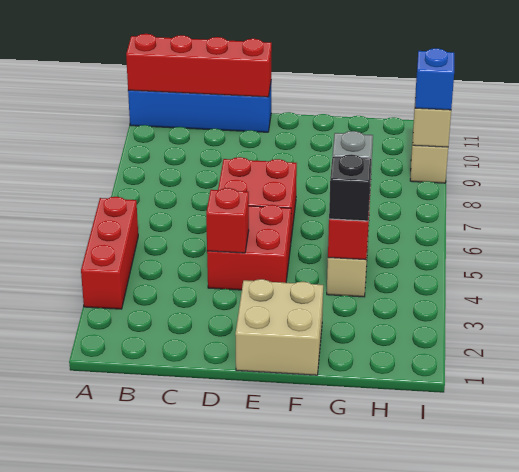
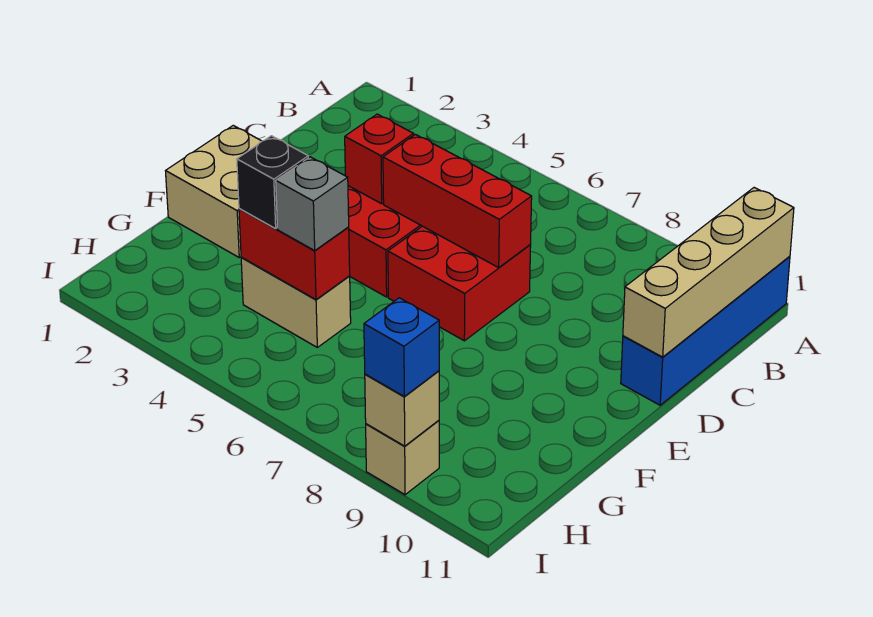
red 1x3 brick [81,196,138,309] -> red 1x3 brick moved to [383,135,532,268]
red 1x4 brick [126,34,272,97] -> tan 1x4 brick [623,188,794,357]

